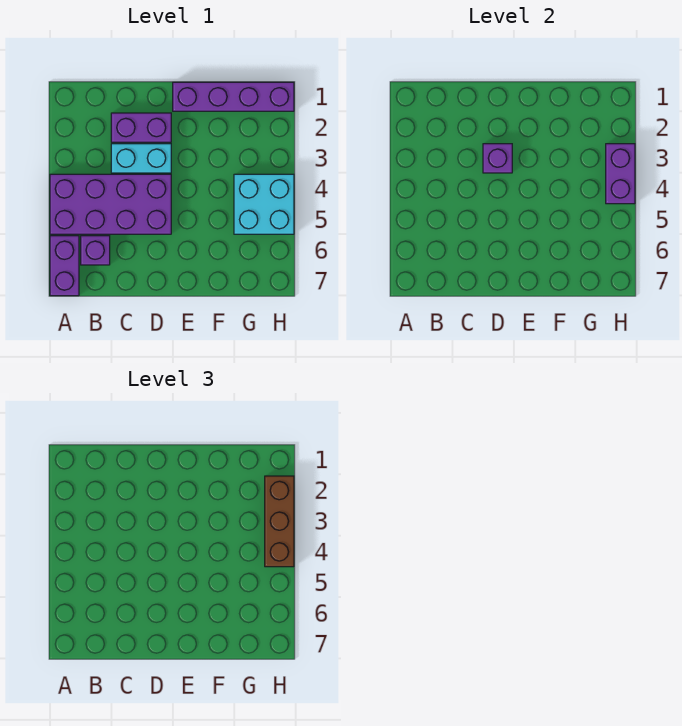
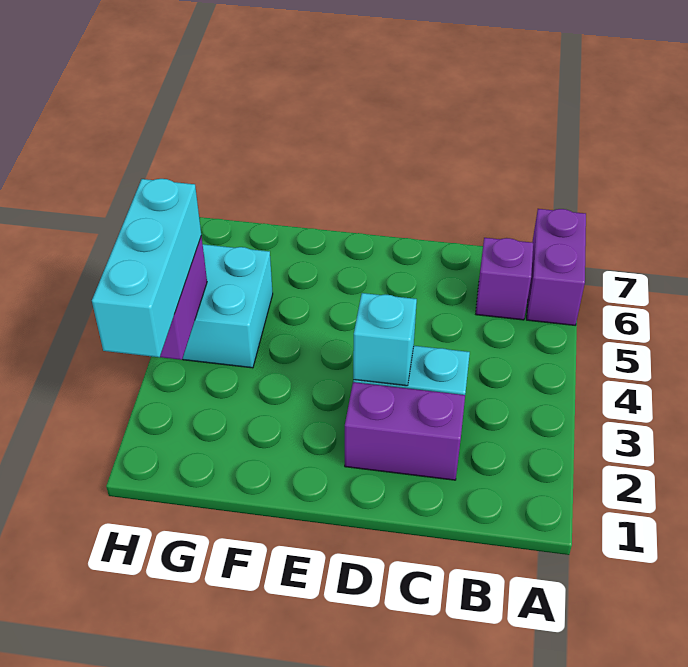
purple 2x4 brick [50,174,171,234] -> none
purple 1x1 brick [483,144,512,173] -> cyan 1x1 brick [353,293,417,386]
purple 1x4 brick [173,82,294,111] -> none
brown 1x3 brick [265,476,294,567] -> cyan 1x3 brick [92,179,201,357]

